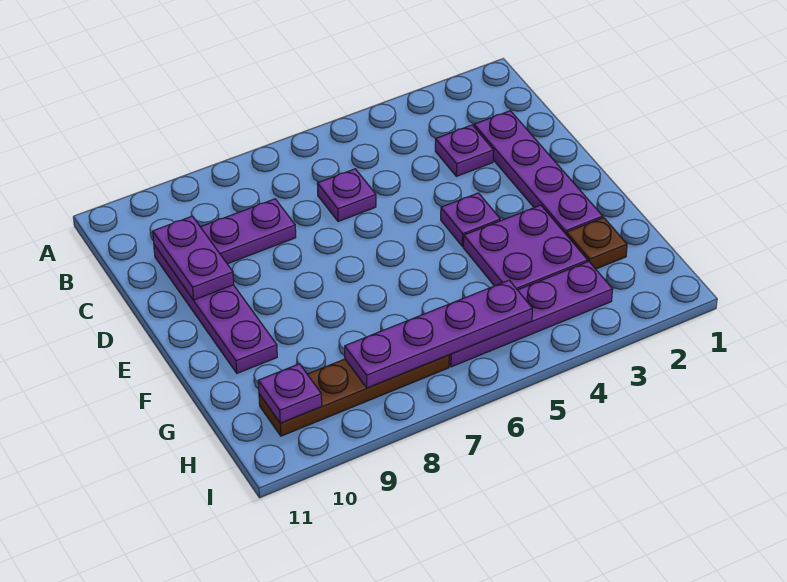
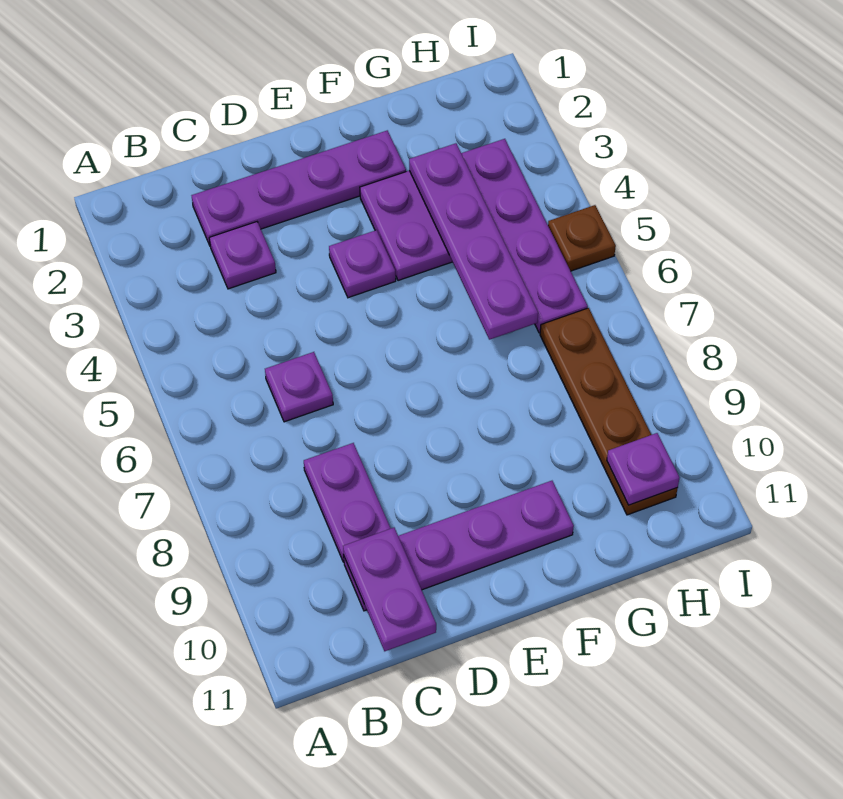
purple 1x2 plate [153,216,234,300] -> purple 1x2 plate turned to [343,528,436,651]
brown 1x1 plate [566,218,627,269] -> brown 1x1 plate moved to [548,205,616,271]
purple 1x4 plate [345,280,532,388] -> purple 1x4 plate moved to [409,143,538,340]

